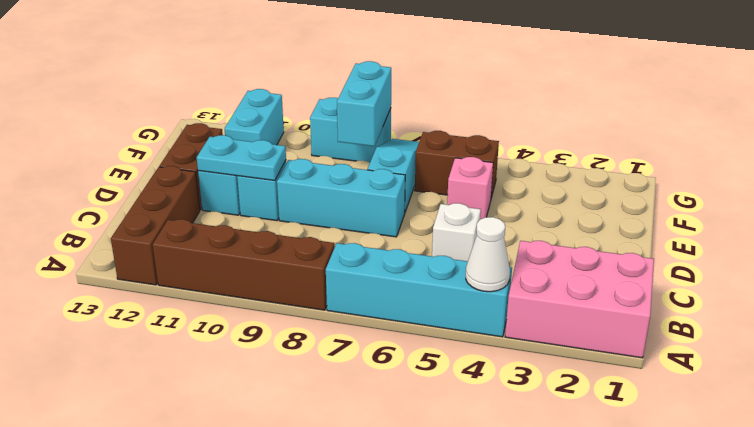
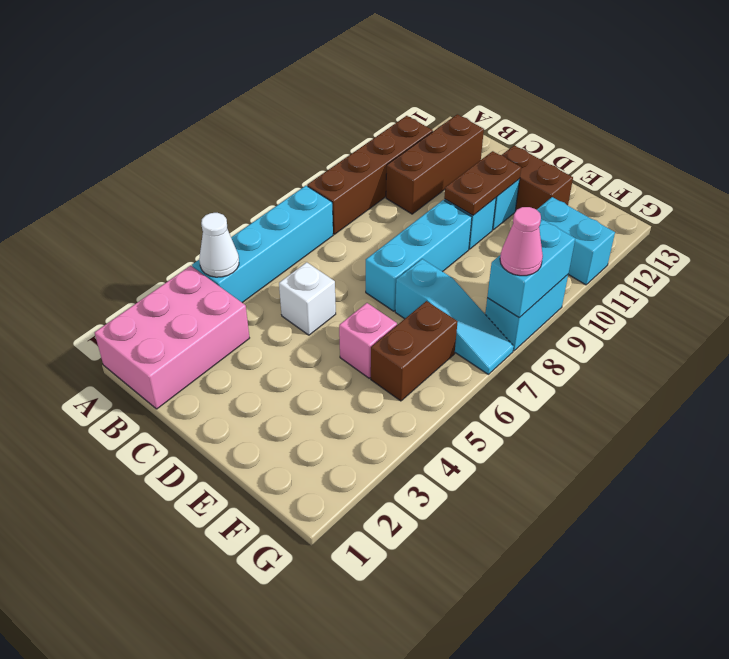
brown 1x3 brick [111,166,200,285] -> brown 1x3 brick turned to [386,114,484,214]
cyan 1x2 plate [197,135,286,180] -> brown 1x2 plate [444,151,521,215]
cyan 1x2 brick [337,61,391,146] -> cyan 1x2 brick turned to [487,220,575,318]
none -> pink 1x1 cone [500,207,543,276]

